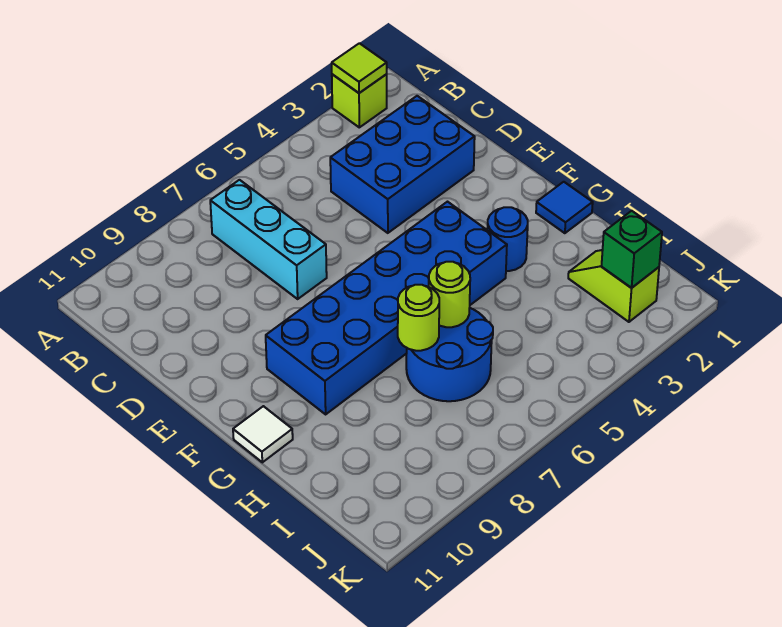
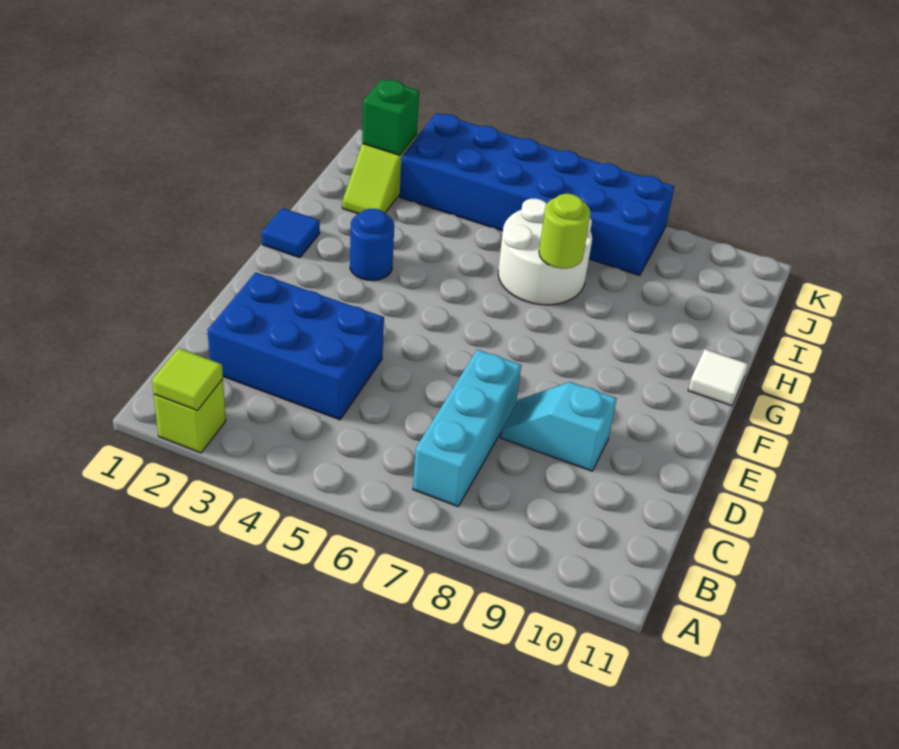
none -> cyan 1x2 slope [500,382,617,471]
blue 2x6 brick [266,202,507,414] -> blue 2x6 brick moved to [400,113,674,276]
blue 2x2 round brick [406,308,493,401] -> white 2x2 round brick [498,199,592,305]
lime 1x1 round brick [429,262,470,327] -> none

